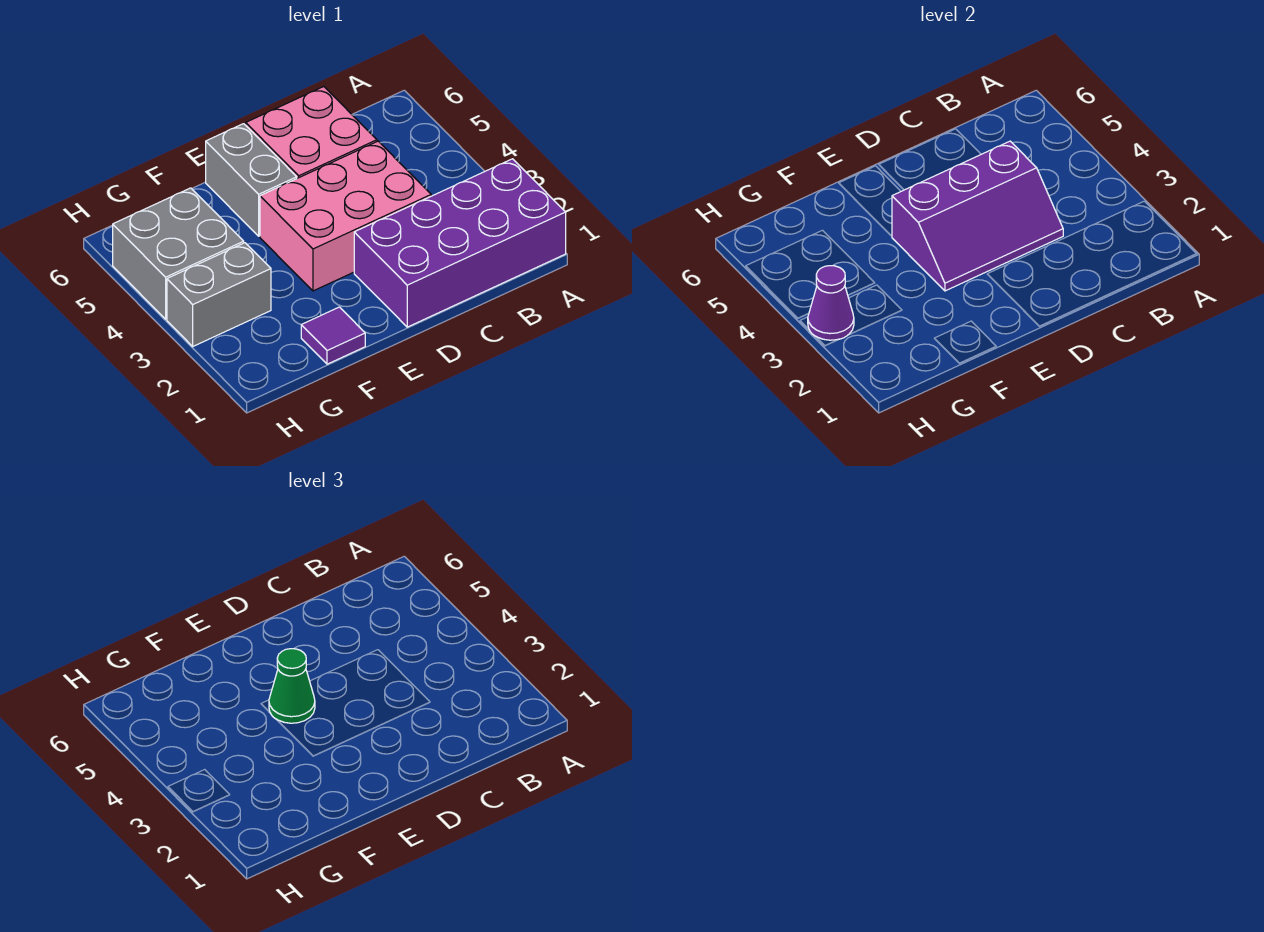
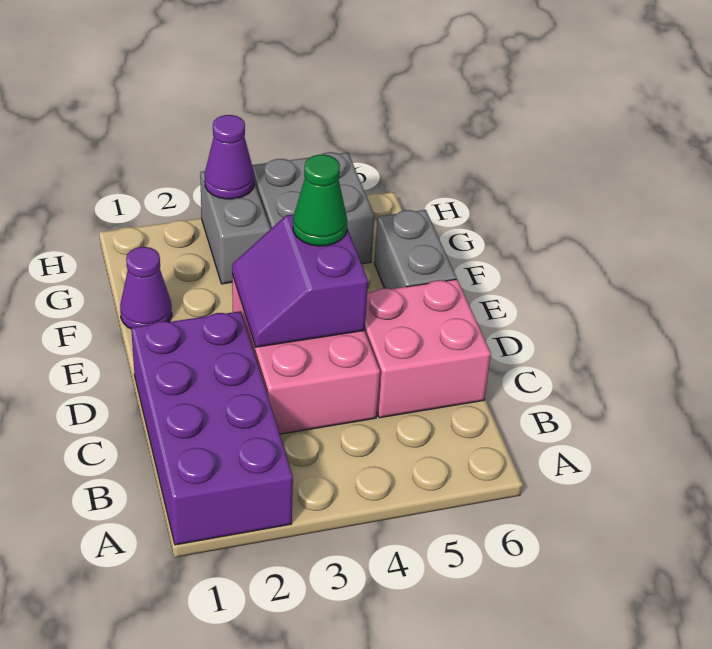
purple 2x3 slope [892,141,1063,291] -> purple 2x2 slope [232,214,368,347]
grey 1x2 brick [206,124,297,236] -> grey 1x2 brick turned to [374,210,457,289]
purple 1x1 tile [301,307,365,364] -> purple 1x1 cone [120,247,172,329]

